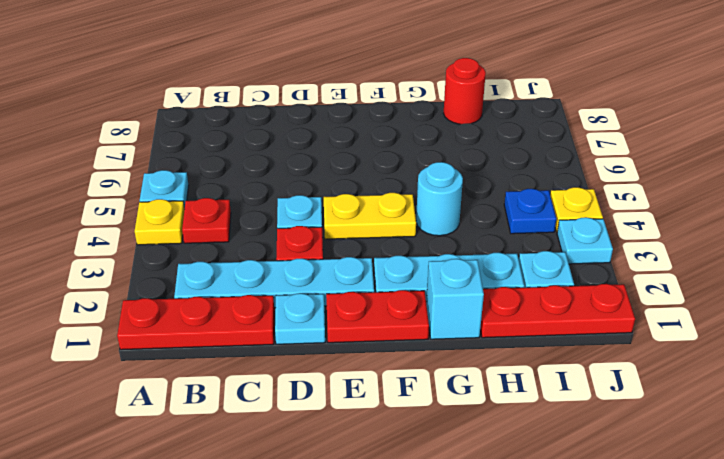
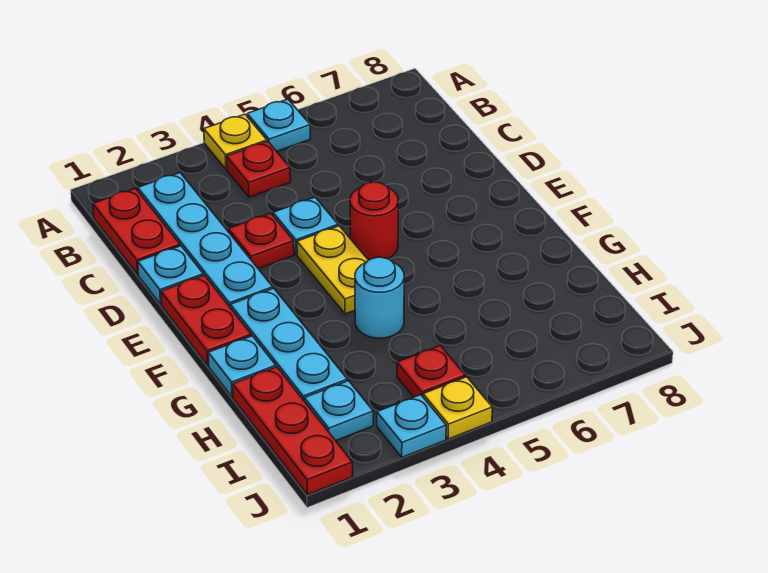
red 1x3 plate [117,295,274,350] -> red 1x2 plate [93,188,180,274]
cyan 1x1 brick [426,259,484,339] -> cyan 1x1 plate [208,336,276,397]
red 1x1 round brick [443,58,486,124] -> red 1x1 round brick moved to [350,182,398,260]
blue 1x1 plate [504,189,556,234] -> red 1x1 plate [397,346,466,397]

